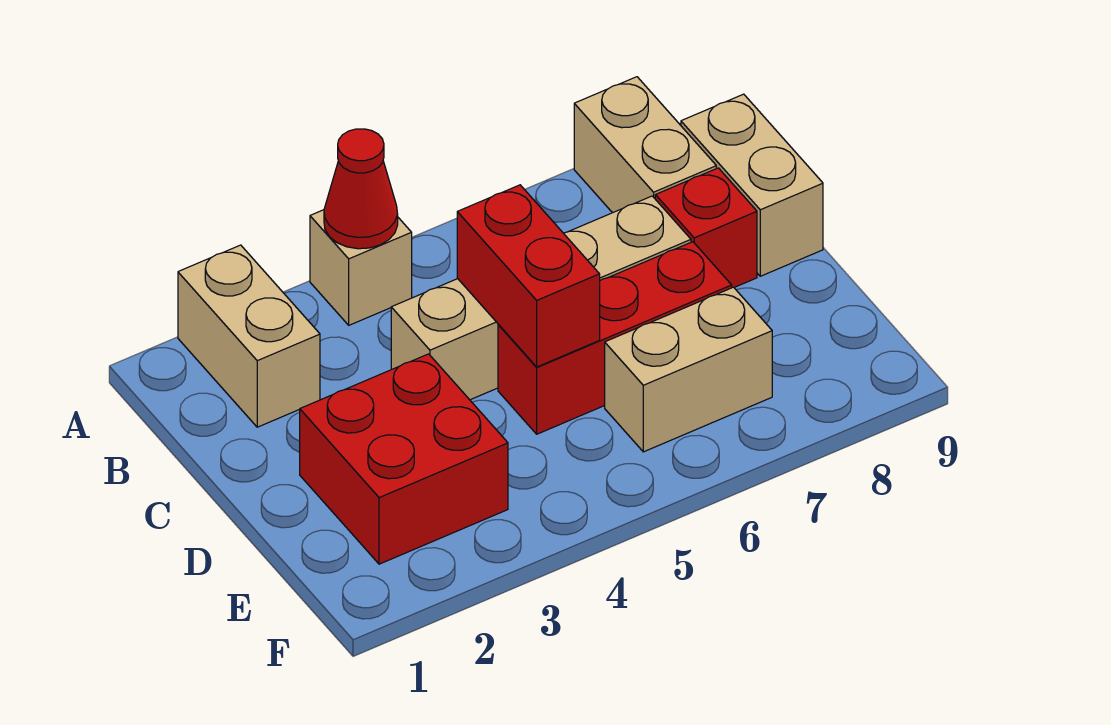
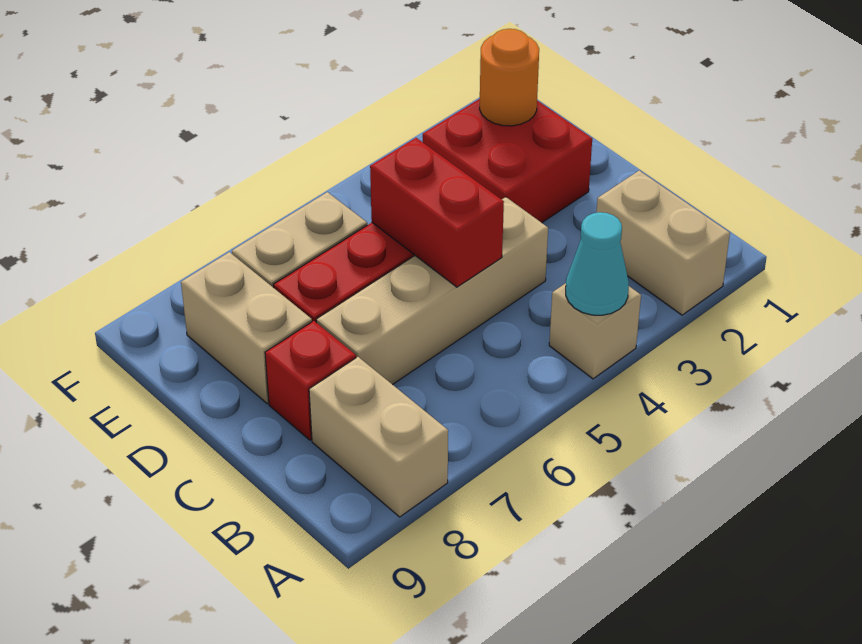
red 1x1 cone [324,129,398,249] -> cyan 1x1 cone [566,212,629,315]
tan 1x2 brick [681,94,823,276] -> tan 1x2 brick moved to [181,252,312,404]
none -> orange 1x1 round brick [479,29,539,126]

